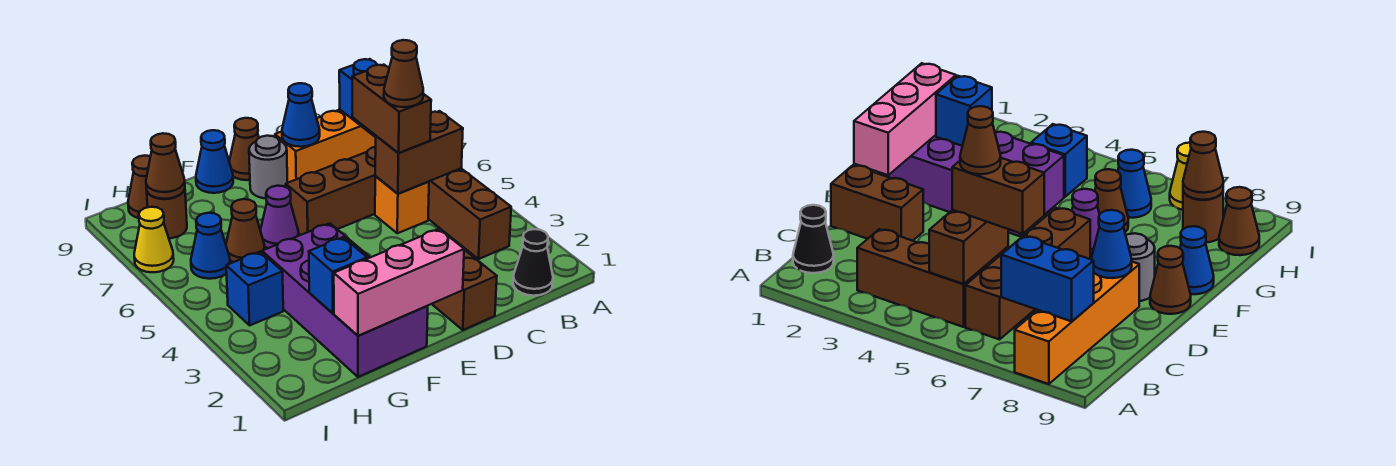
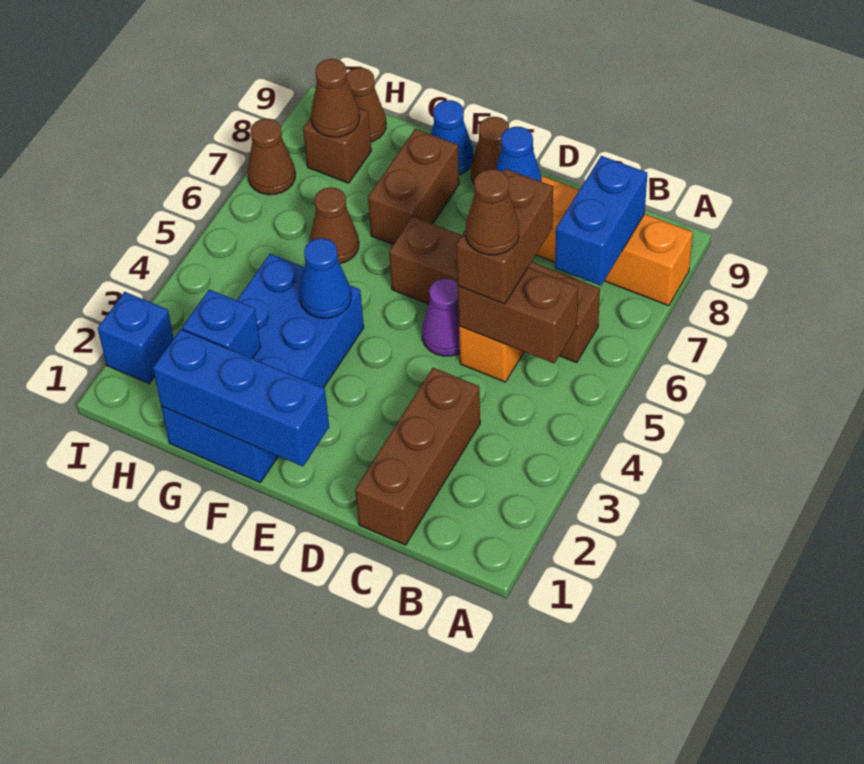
black 1x1 cone [513,229,553,296] -> none
brown 1x3 brick [428,169,511,259] -> brown 1x3 brick moved to [355,368,480,545]
brown 1x2 brick [432,250,497,330] -> brown 1x2 brick moved to [368,129,459,245]
pink 1x3 brick [334,229,464,336] -> blue 1x3 brick [153,329,329,466]
grey 1x1 round brick [249,136,287,198] -> none
purple 2x4 brick [262,223,428,377] -> blue 2x4 brick [161,254,364,482]
purple 1x1 cone [260,186,299,248] -> purple 1x1 cone moved to [422,278,460,356]
blue 1x1 brick [226,252,283,325] -> blue 1x1 brick moved to [98,292,174,383]
blue 1x1 cone [191,213,230,279] -> blue 1x1 cone moved to [300,238,351,318]
brown 1x1 round brick [147,189,187,238] -> brown 1x1 brick [303,108,371,183]
yellow 1x1 cone [134,207,174,272] -> brown 1x1 cone [247,119,295,195]

